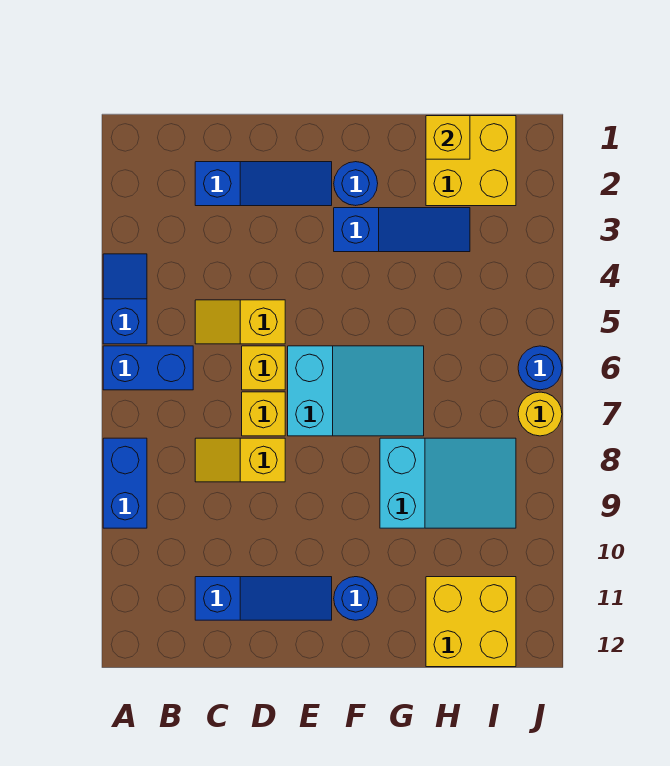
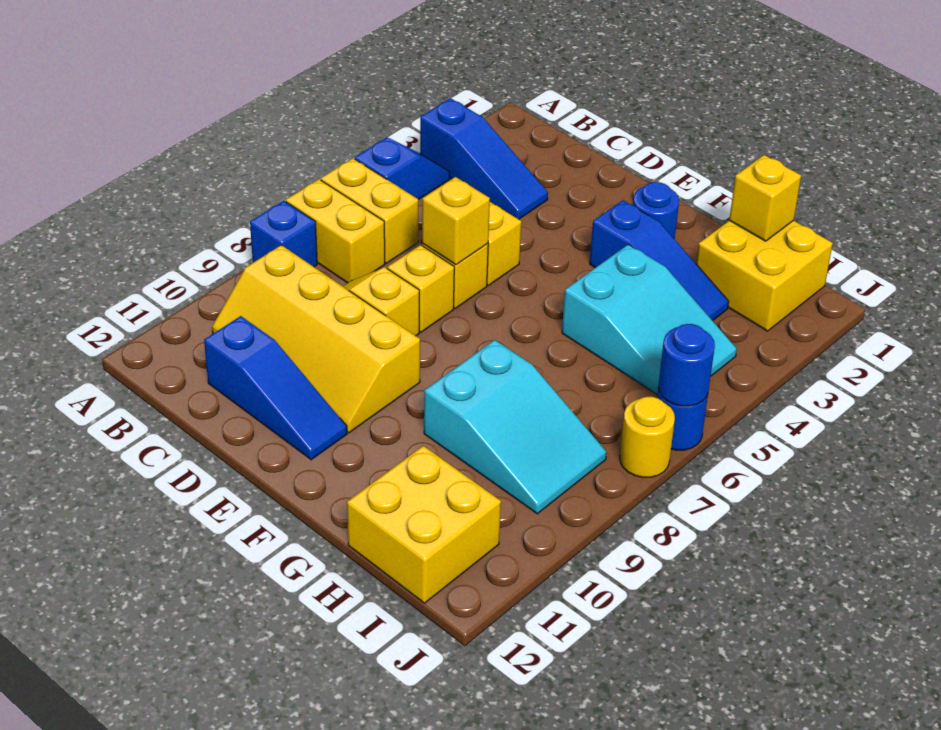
blue 1x2 brick [103,346,193,390] -> yellow 1x2 brick [321,158,418,263]
none -> yellow 1x2 brick [286,179,385,283]
blue 1x2 brick [103,438,147,528] -> blue 1x1 brick [250,201,317,267]
none -> yellow 2x4 slope [212,245,420,433]
blue 1x3 slope [195,162,332,206] -> blue 1x3 slope moved to [420,98,548,219]
none -> yellow 1x1 brick [422,177,490,265]
cyan 2x3 slope [288,346,424,436] -> cyan 2x3 slope moved to [562,244,737,394]
blue 1x1 round brick [334,577,378,620] -> blue 1x1 round brick moved to [658,324,715,406]

